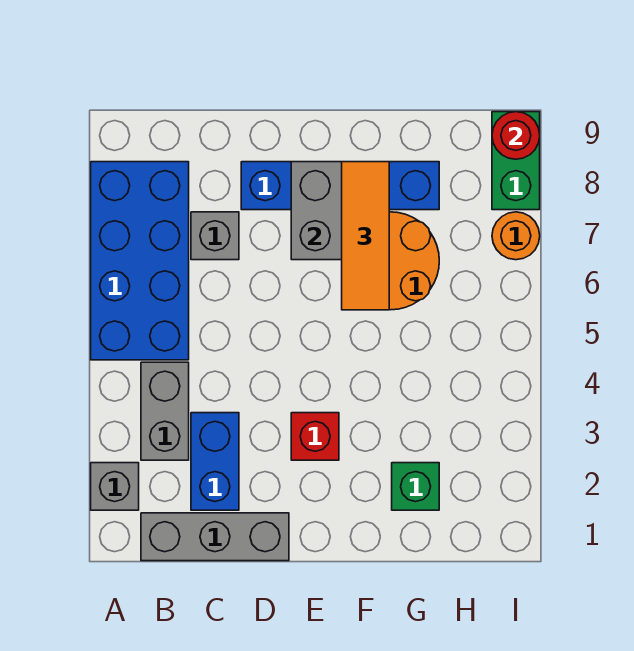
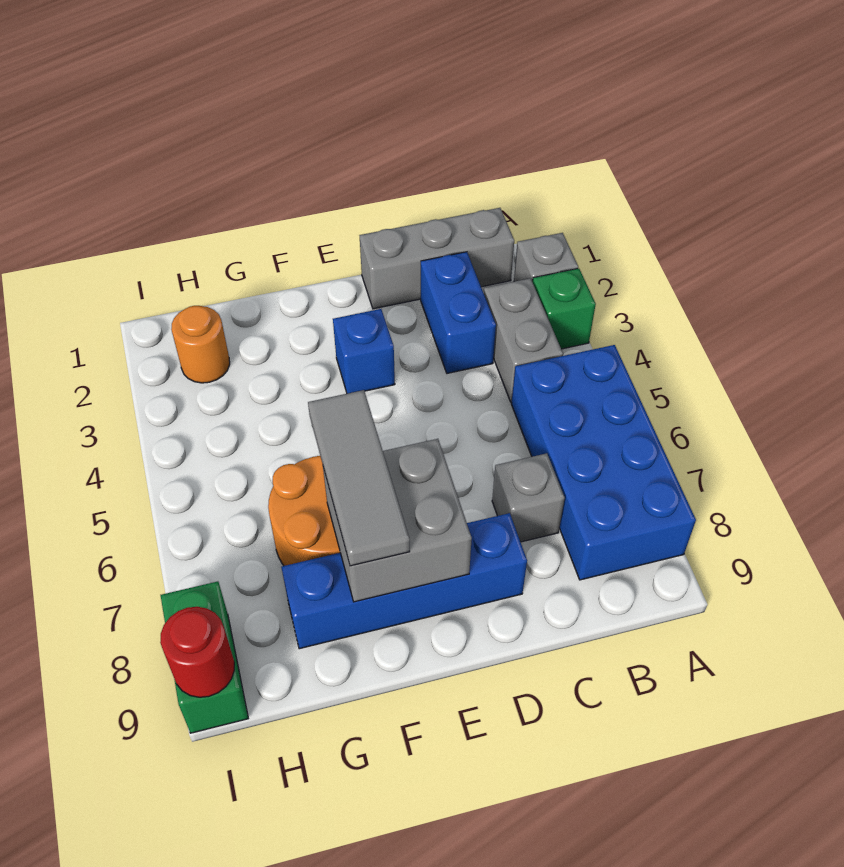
red 1x1 brick [291,413,339,460] -> blue 1x1 brick [333,309,395,394]
orange 1x3 tile [342,162,389,310] -> grey 1x3 tile [308,390,410,566]
green 1x1 brick [392,463,439,510] -> green 1x1 brick moved to [533,268,596,349]
orange 1x1 round brick [492,212,540,260] -> orange 1x1 round brick moved to [171,306,230,383]

